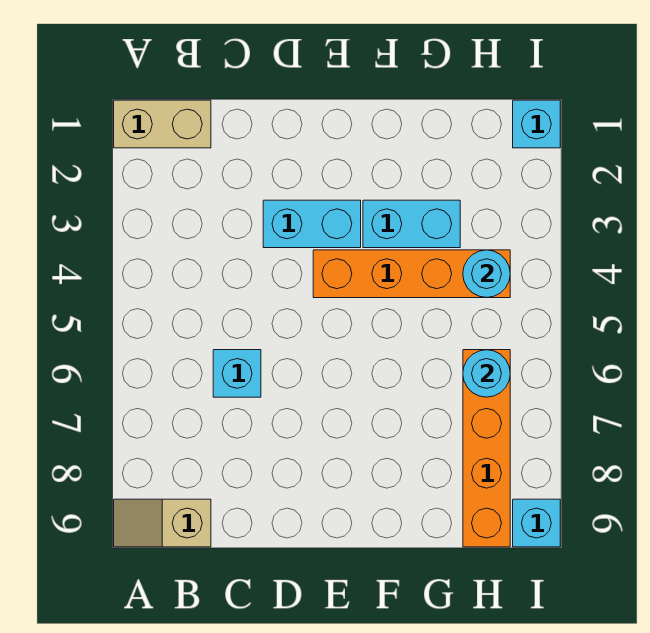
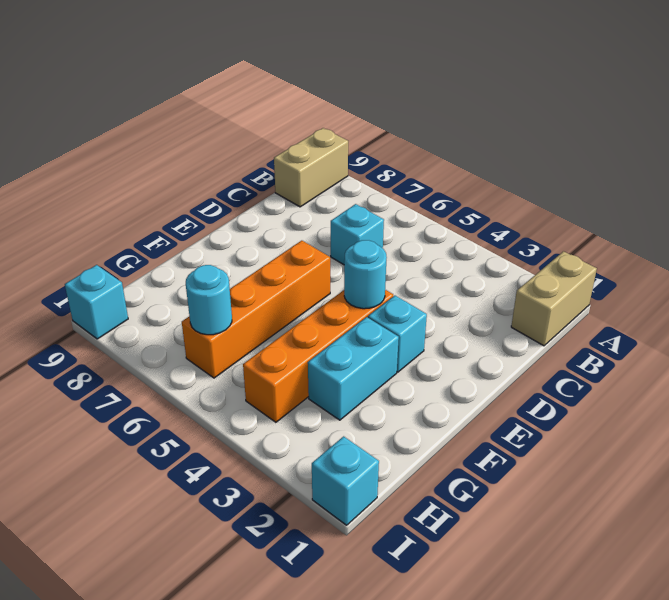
tan 1x2 slope [114,499,211,547] -> tan 1x2 brick [274,128,348,207]
cyan 1x2 brick [263,200,361,248] -> cyan 1x1 brick [368,296,427,372]
cyan 1x1 round brick [463,250,510,298] -> cyan 1x1 round brick moved to [344,240,387,309]
orange 1x4 brick [463,350,510,547] -> orange 1x4 brick turned to [182,241,330,378]

